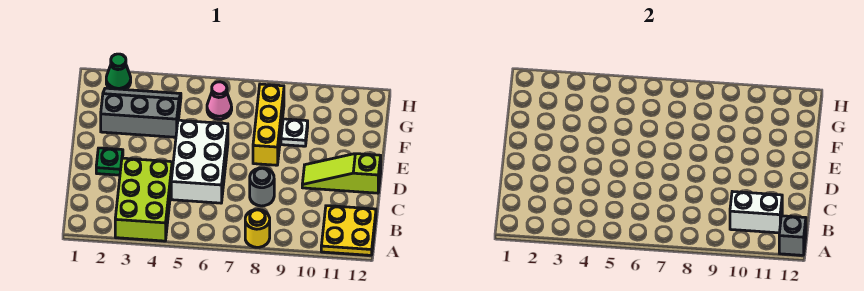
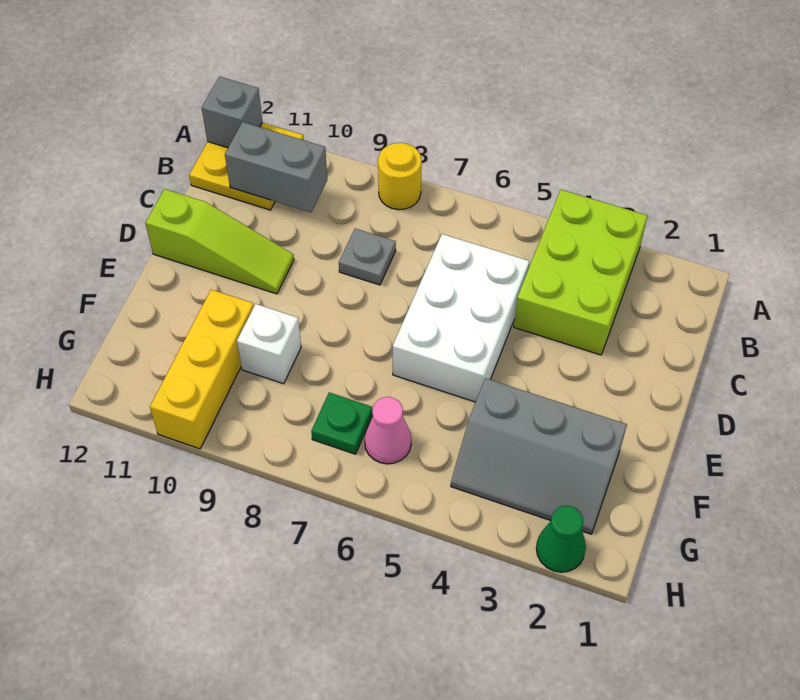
white 1x2 brick [730,192,782,233] -> grey 1x2 brick [225,122,327,212]
grey 1x1 round brick [250,168,274,206] -> grey 1x1 plate [339,229,396,285]
green 1x1 plate [96,148,123,175] -> green 1x1 plate moved to [311,392,372,454]
yellow 1x3 brick [253,84,284,165] -> yellow 1x3 brick moved to [150,290,254,449]
white 1x1 plate [281,119,308,146] -> white 1x1 brick [237,304,301,384]

